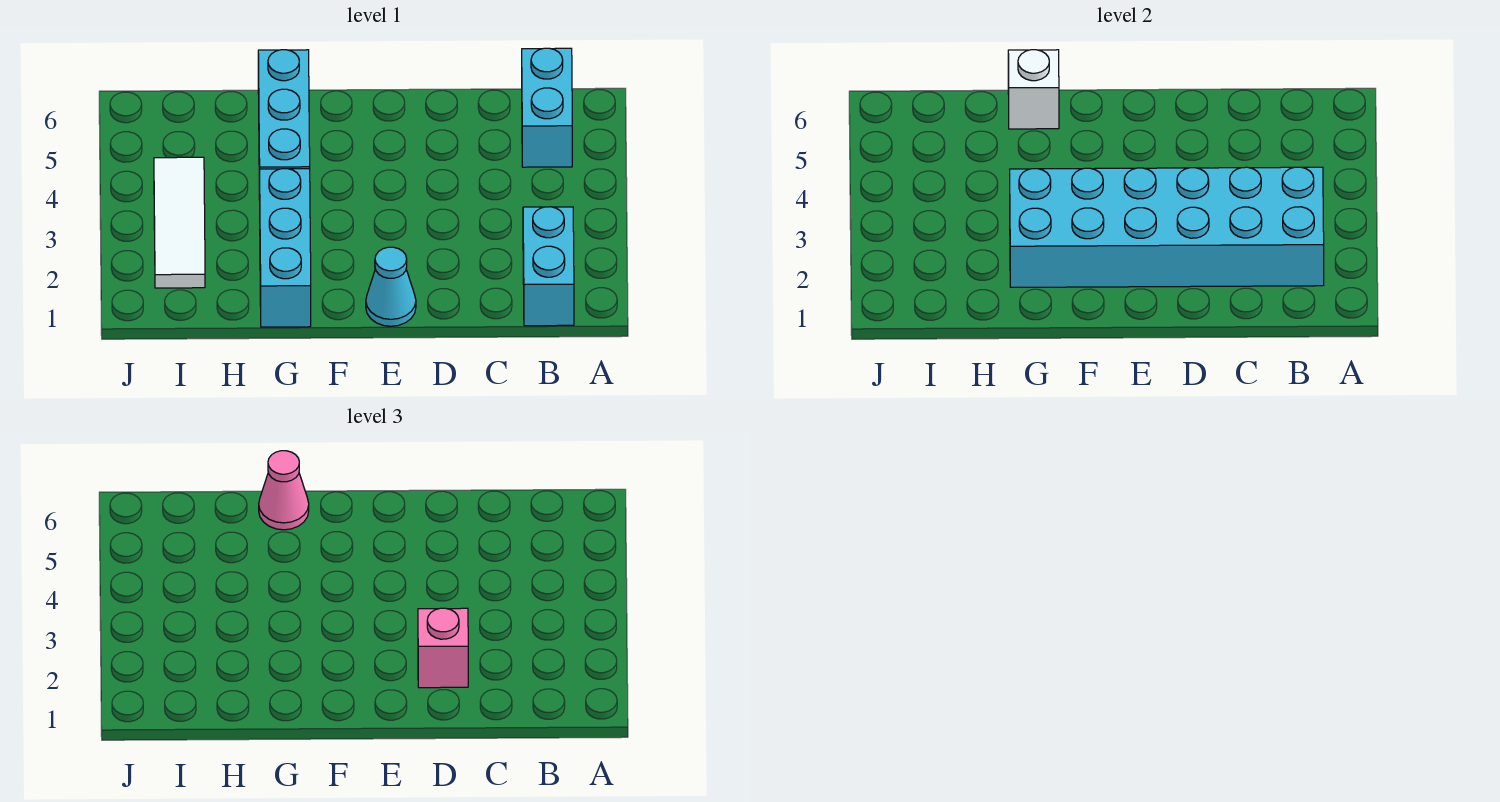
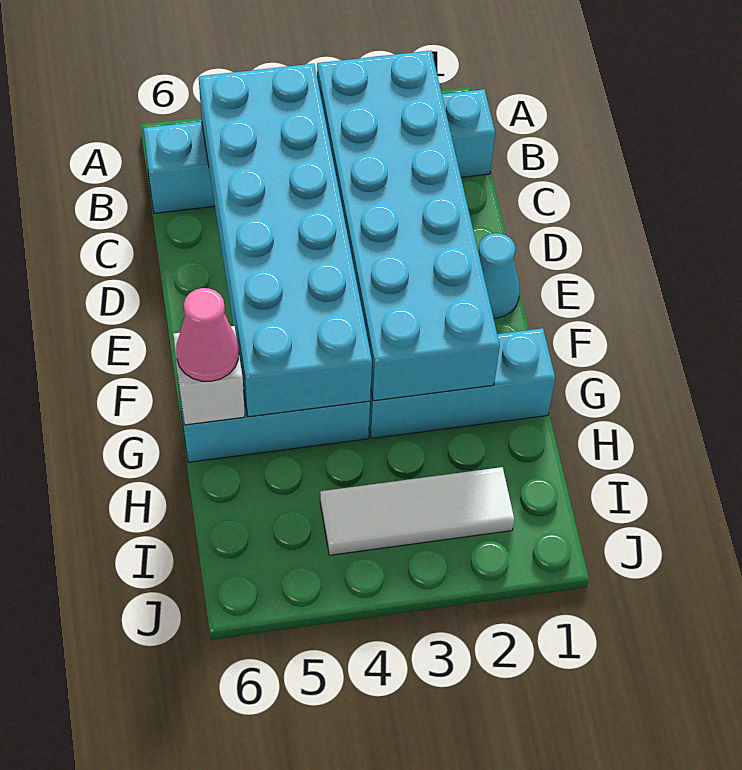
none -> cyan 2x6 brick [199,64,372,417]
pink 1x1 brick [418,608,468,688] -> none

